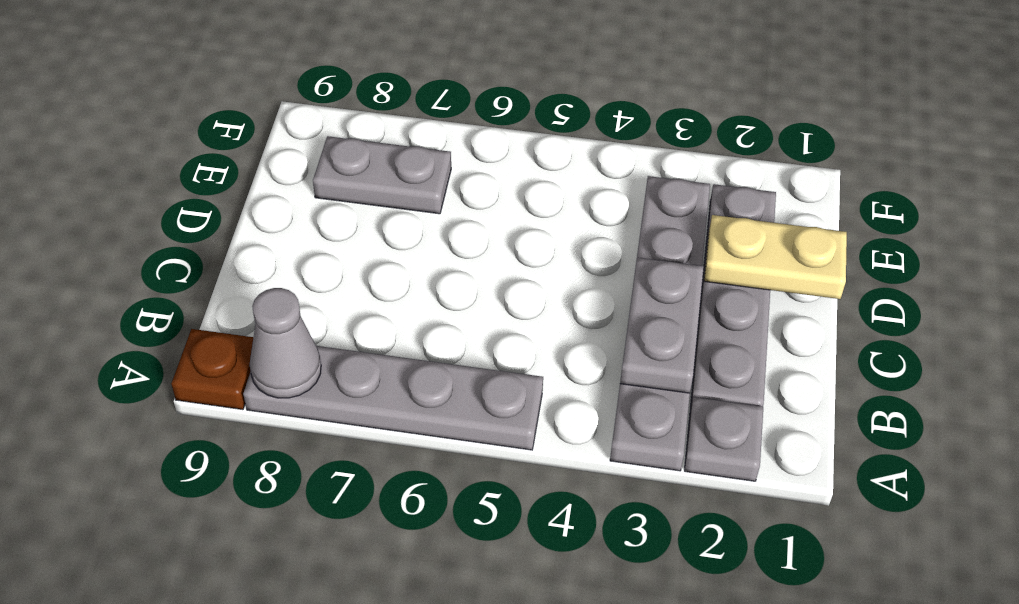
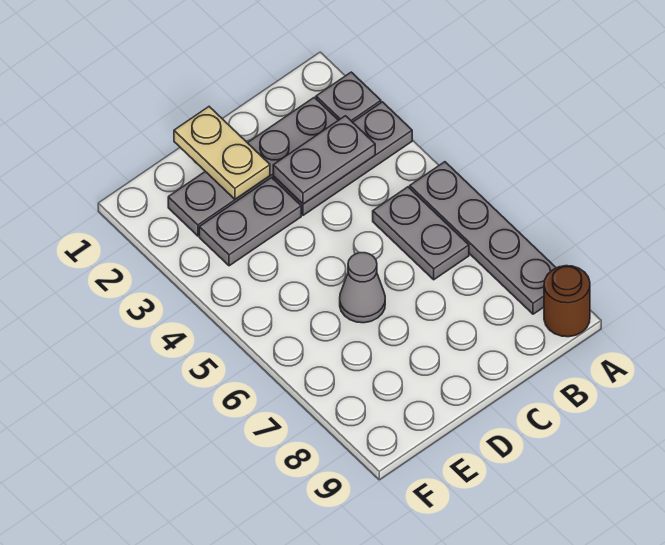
grey 1x1 cone [250,288,321,398] -> grey 1x1 cone moved to [340,253,385,323]
brown 1x1 plate [171,329,253,410] -> brown 1x1 round brick [544,266,590,337]
grey 1x2 plate [313,136,451,214] -> grey 1x2 plate moved to [373,187,469,280]

